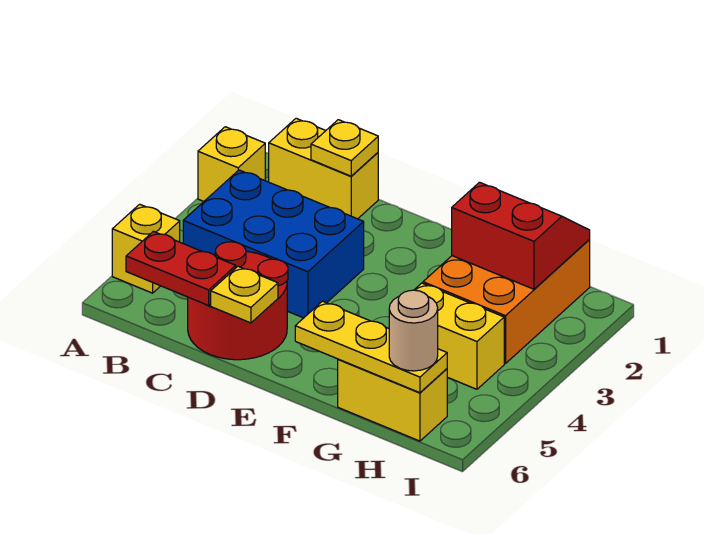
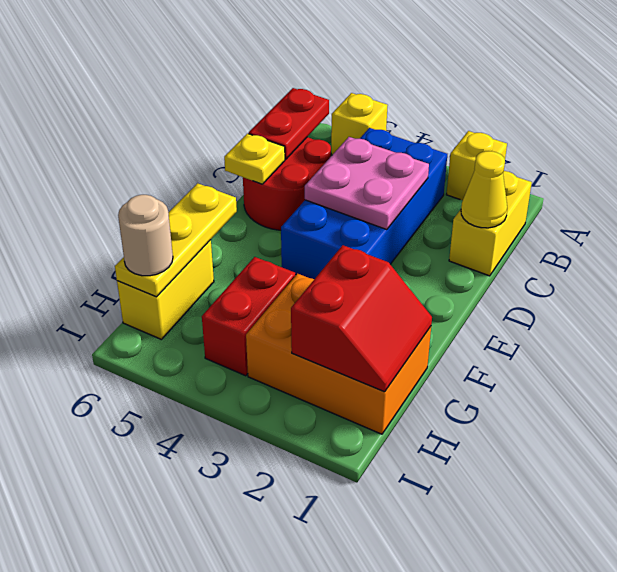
blue 2x3 brick [183,170,364,318] -> blue 2x4 brick [281,128,447,279]
yellow 1x1 plate [311,120,378,176] -> yellow 1x1 cone [461,151,507,228]
none -> pink 2x2 plate [305,137,429,230]
yellow 1x2 brick [415,283,504,389] -> red 1x2 brick [202,257,295,376]

